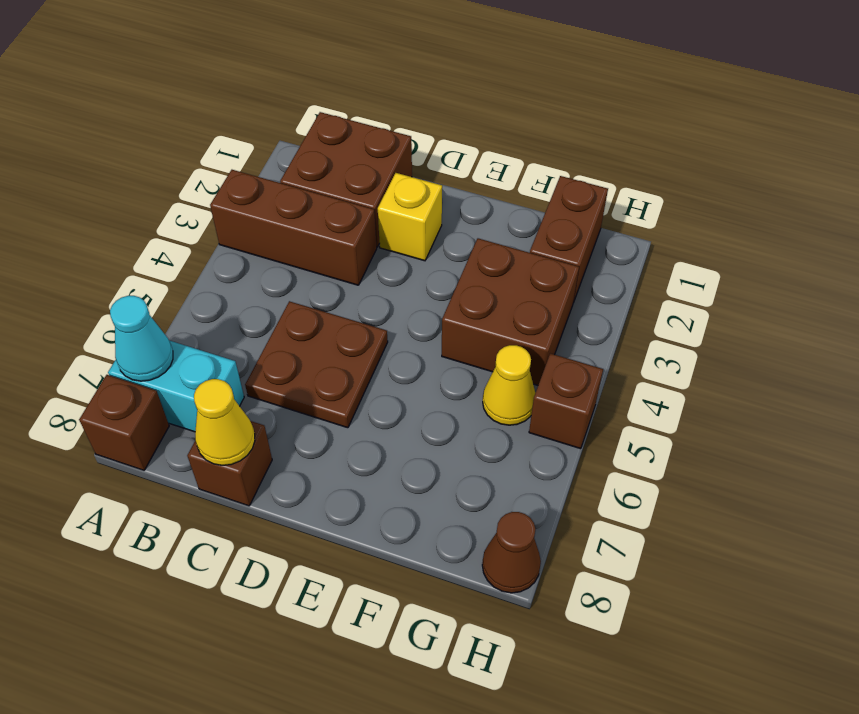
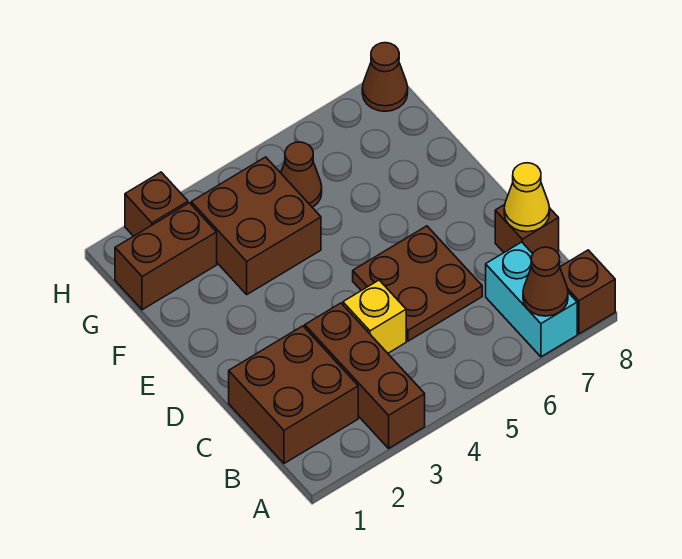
cyan 1x1 cone [110,296,173,381] -> brown 1x1 cone [523,247,568,316]
yellow 1x1 brick [378,173,442,261] -> yellow 1x1 brick moved to [343,280,406,353]
yellow 1x1 cone [483,345,535,425] -> brown 1x1 cone [281,142,322,207]
brown 1x1 brick [529,353,603,449] -> brown 1x1 brick moved to [125,172,188,236]

